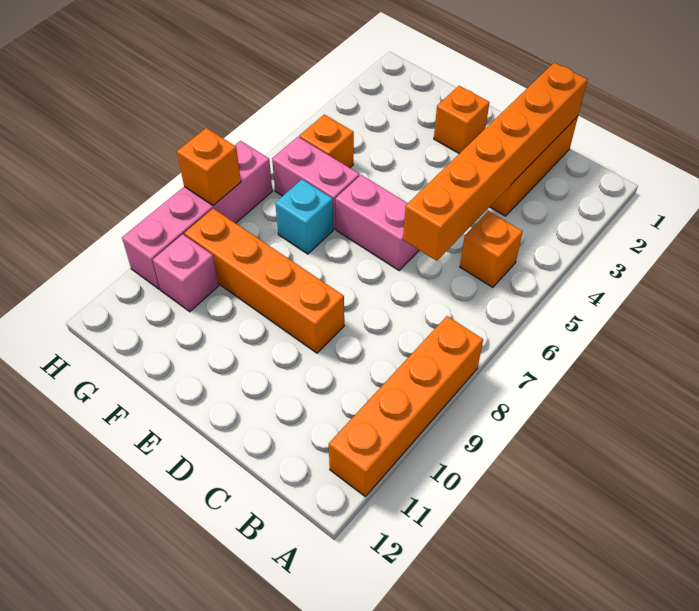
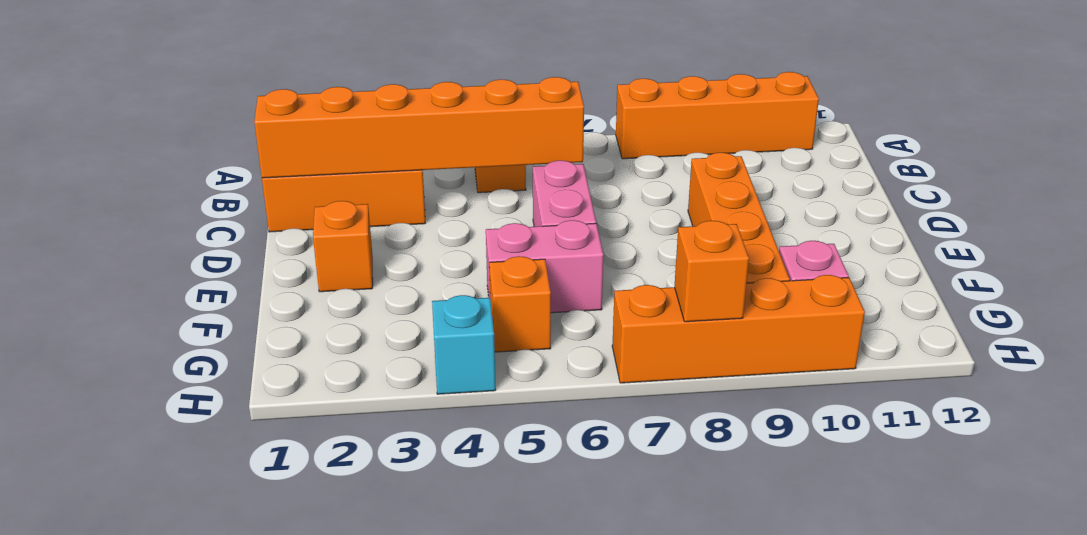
pink 1x2 brick [272,137,359,229] -> pink 1x2 brick turned to [486,220,603,313]
cyan 1x1 brick [275,179,333,254] -> cyan 1x1 brick moved to [432,295,496,394]
pink 1x4 brick [122,141,272,289] -> orange 1x4 brick [612,275,865,383]

